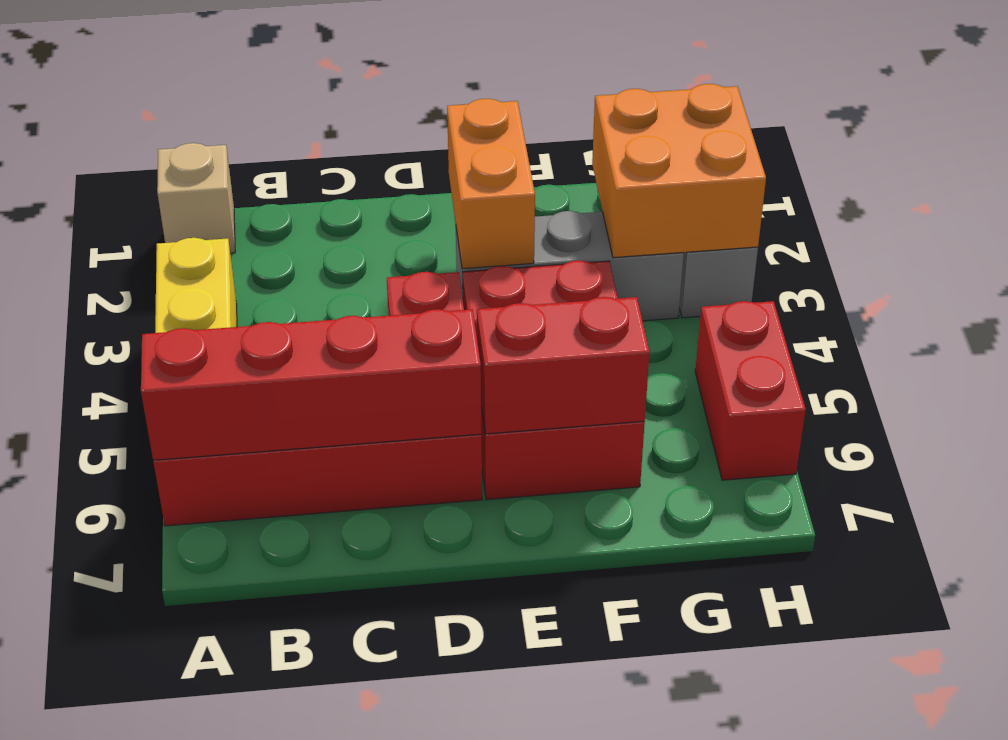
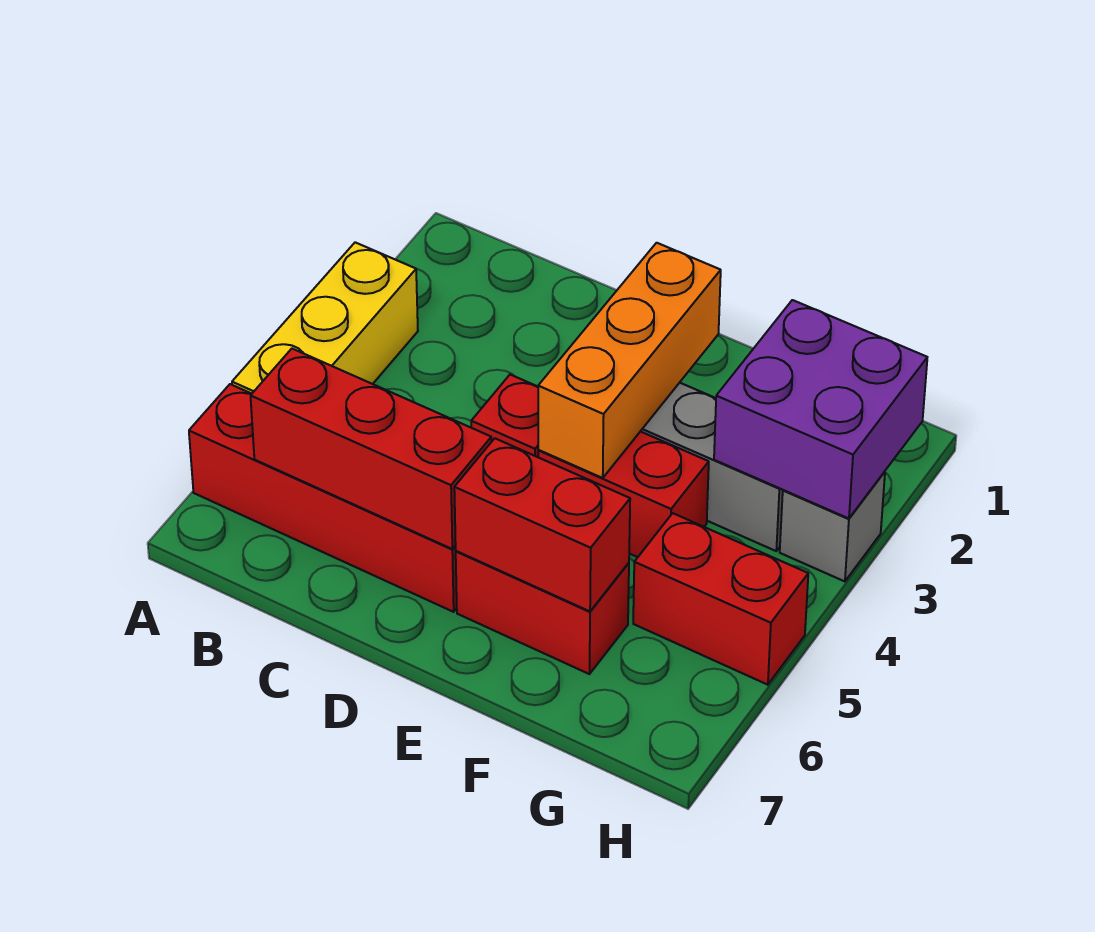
tan 1x1 brick [157,143,235,253] -> none
red 1x4 brick [141,309,482,460] -> red 1x3 brick [251,349,491,549]
orange 1x2 brick [447,99,535,269] -> orange 1x3 brick [538,243,721,478]
orange 2x2 brick [592,84,766,258] -> purple 2x2 brick [714,300,927,519]
red 1x2 brick [695,301,806,480] -> red 1x2 brick turned to [633,513,808,685]

